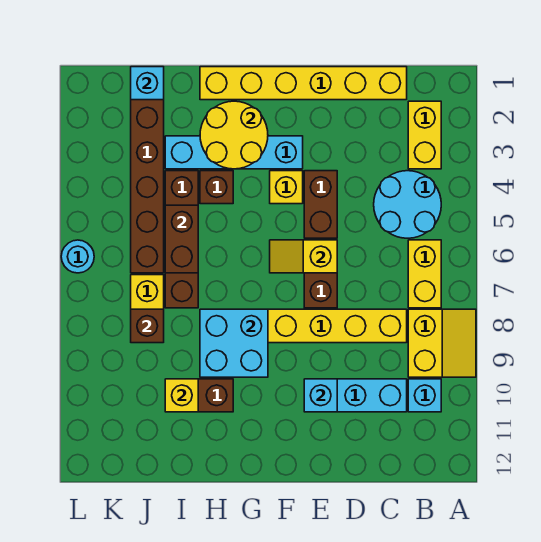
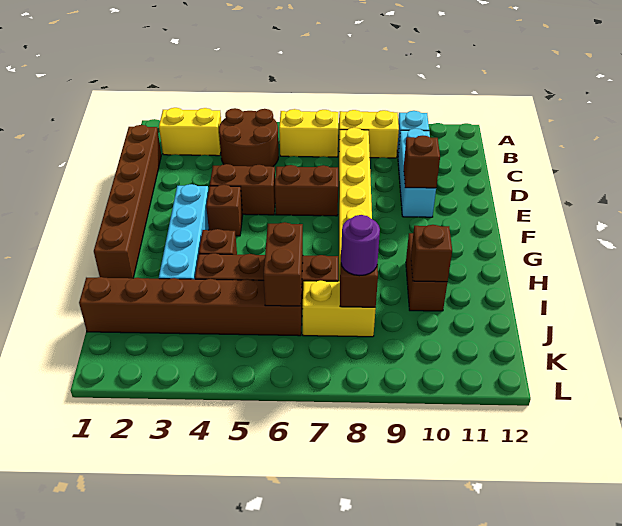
cyan 2x2 round brick [374,171,441,238] -> brown 2x2 round brick [219,108,279,167]
yellow 1x6 brick [200,67,407,100] -> brown 1x6 brick [94,125,161,278]
yellow 1x2 slope [270,240,337,273] -> none
cyan 1x1 brick [304,379,337,412] -> brown 1x1 brick [404,136,440,188]
yellow 1x1 brick [270,171,303,204] -> brown 1x1 brick [206,185,243,236]
yellow 2x2 round brick [200,101,268,169] -> none
cyan 2x2 brick [200,309,268,377] -> none
brown 1x2 brick [165,205,198,273] -> brown 1x2 brick turned to [264,222,303,306]
yellow 1x1 brick [165,379,198,412] -> brown 1x1 brick [411,225,452,282]
cyan 1x1 brick [131,67,164,100] -> none
none -> purple 1x1 round brick [341,215,380,276]
cyan 1x1 round brick [61,240,94,273] -> none

